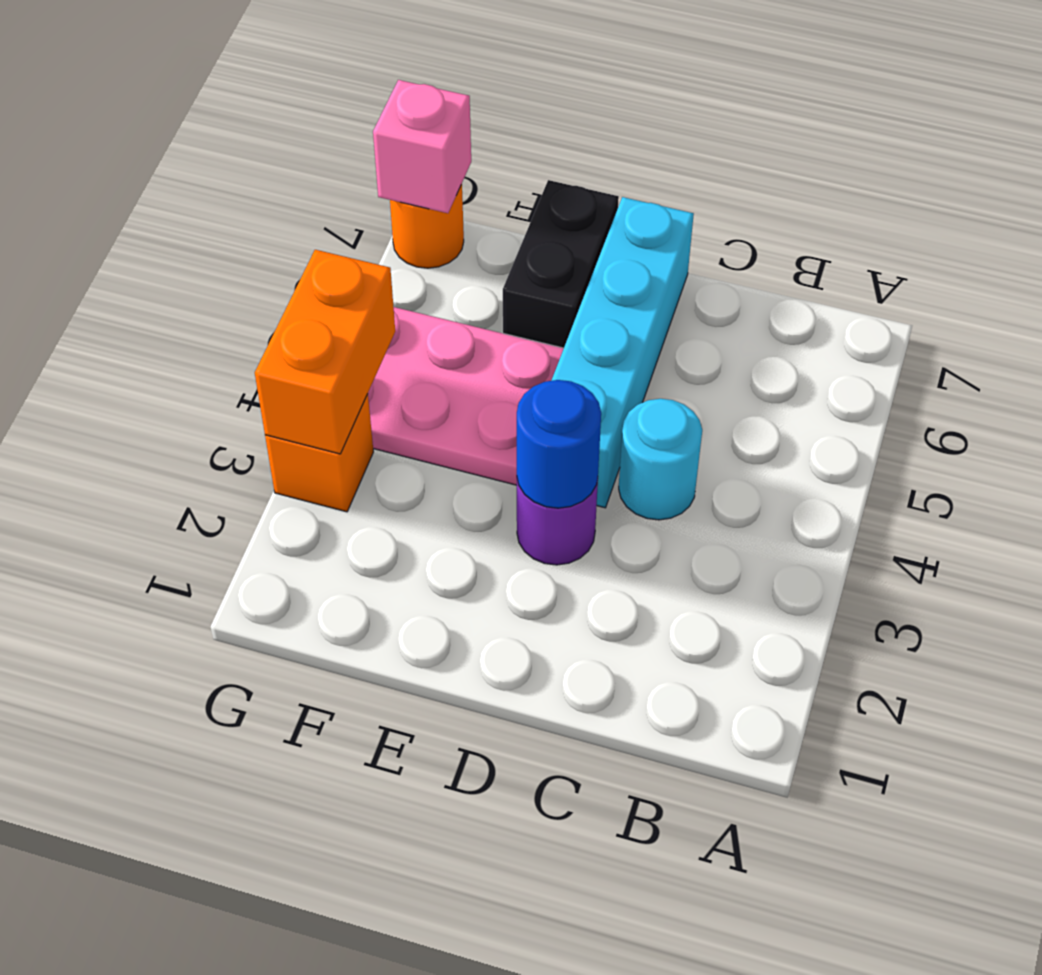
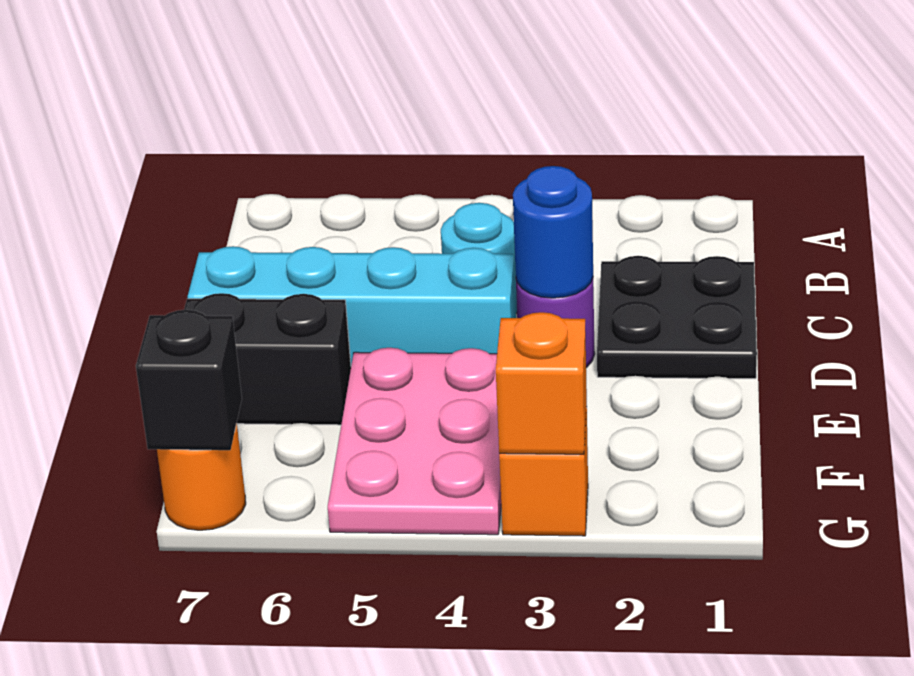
none -> black 2x2 plate [597,256,757,379]
orange 1x2 brick [255,250,395,454] -> orange 1x1 brick [496,312,587,454]
pink 1x1 brick [373,80,471,213] -> black 1x1 brick [136,310,242,450]

